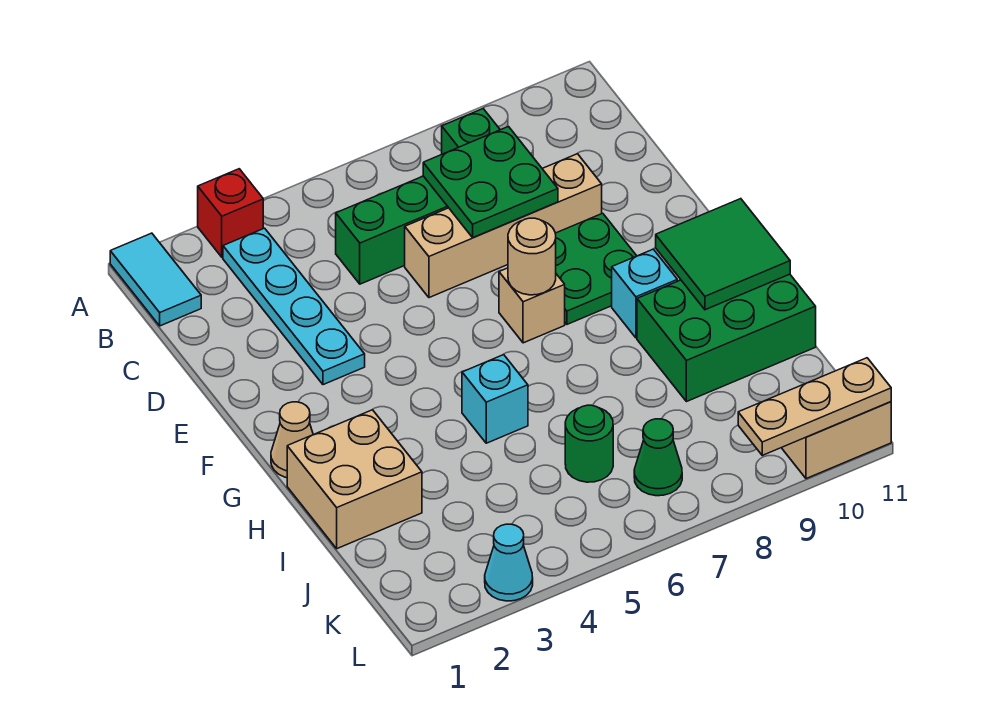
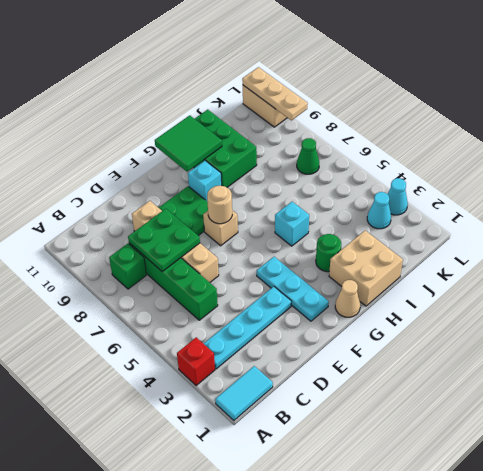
none -> cyan 1x3 plate [257,257,329,321]
green 1x1 round brick [565,405,613,482] -> green 1x1 round brick moved to [316,234,341,272]
none -> cyan 1x1 cone [367,192,391,229]

